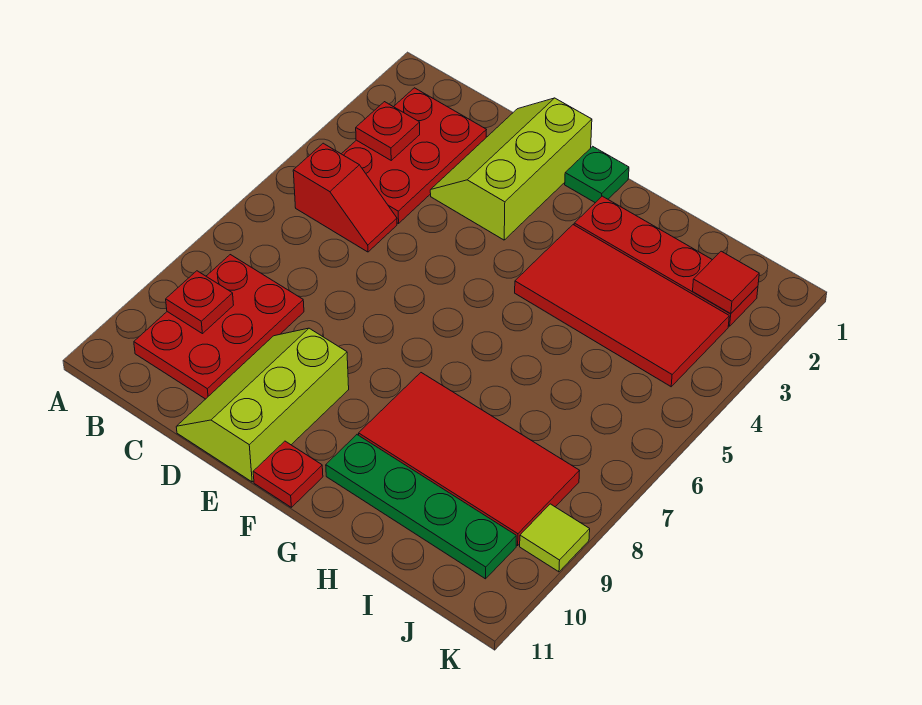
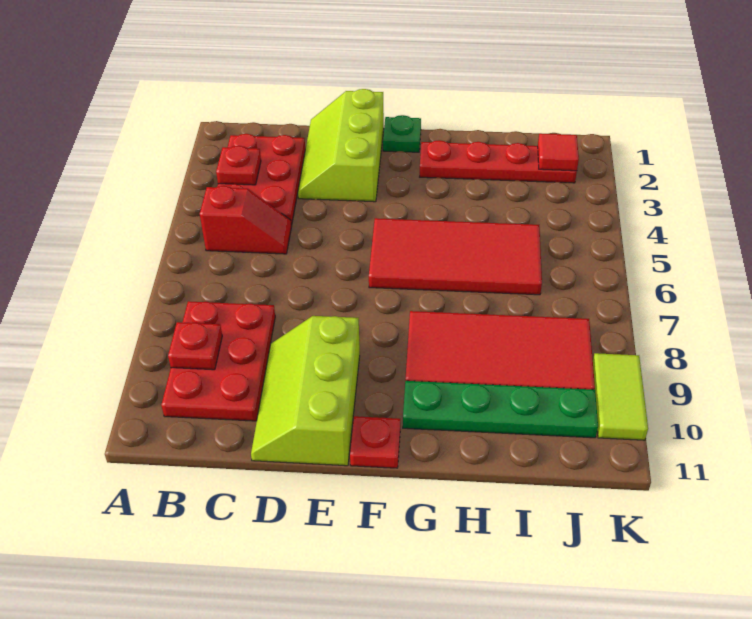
red 2x4 tile [515,225,729,387] -> red 2x4 tile moved to [369,218,542,295]
lime 1x1 tile [520,504,590,572] -> lime 1x2 tile [593,353,648,440]

